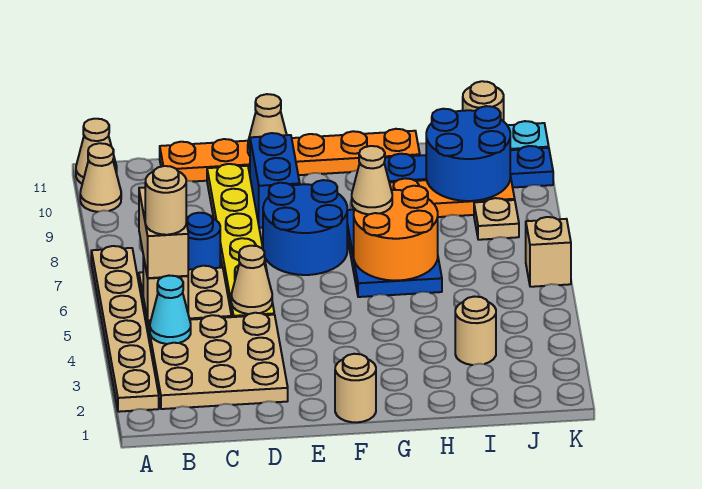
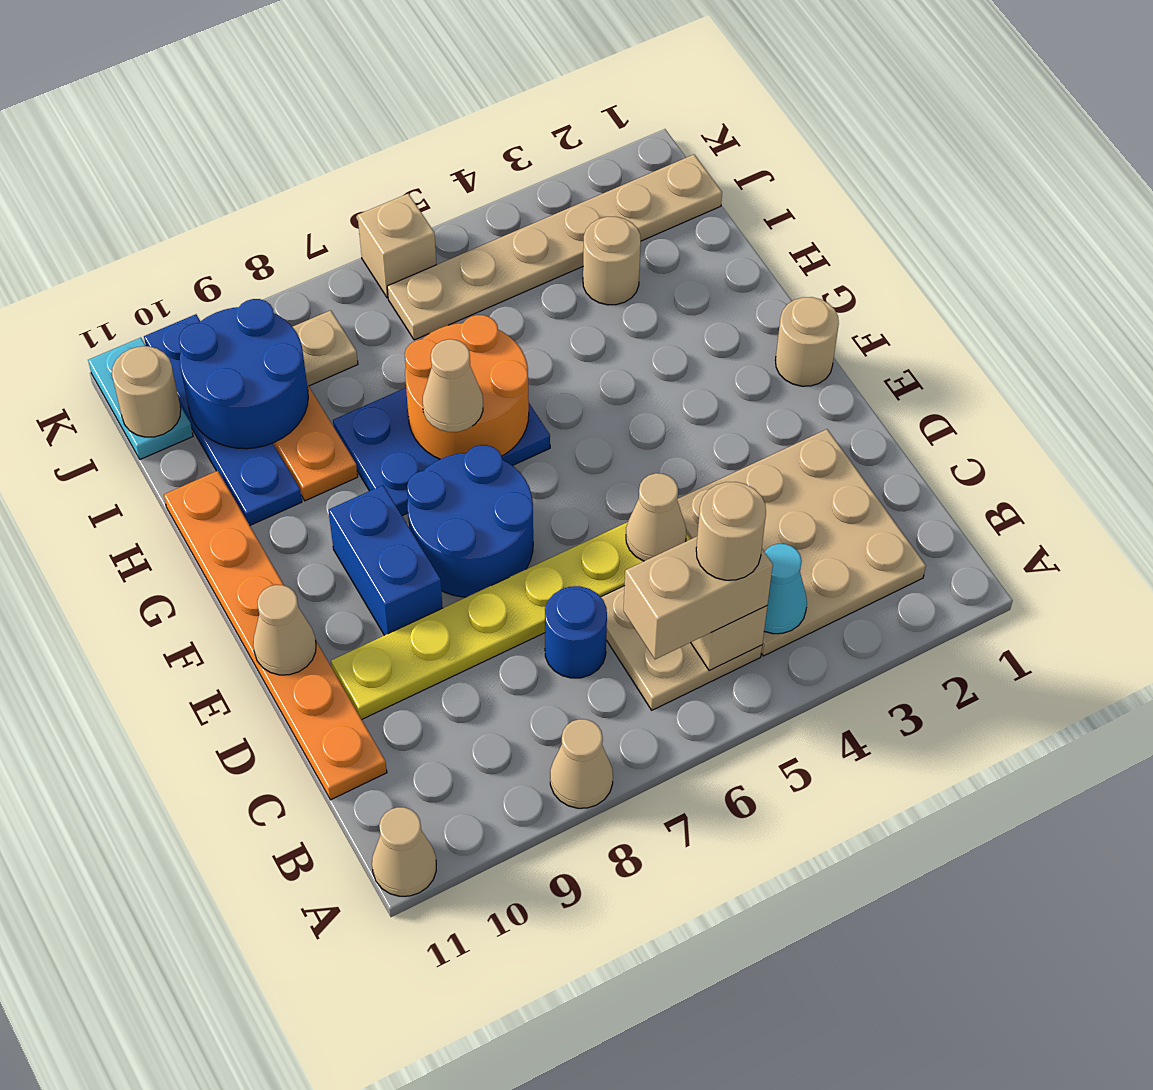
tan 1x6 plate [91,246,159,412] -> tan 1x6 plate moved to [387,155,722,340]
tan 1x1 cone [80,143,121,212] -> tan 1x1 cone moved to [550,719,613,808]
blue 1x2 brick [250,133,300,228] -> blue 1x2 brick turned to [328,485,443,635]

